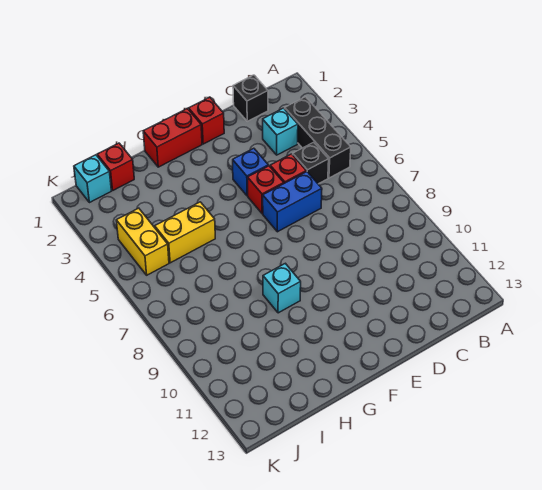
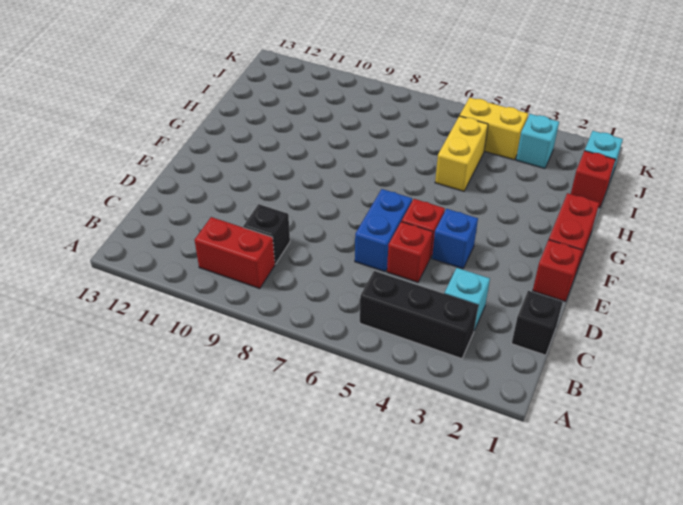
none -> red 1x2 brick [195,217,275,289]
black 1x1 brick [293,142,329,184] -> black 1x1 brick moved to [243,204,290,264]
cyan 1x1 brick [263,263,301,313] -> cyan 1x1 brick moved to [516,114,559,169]

